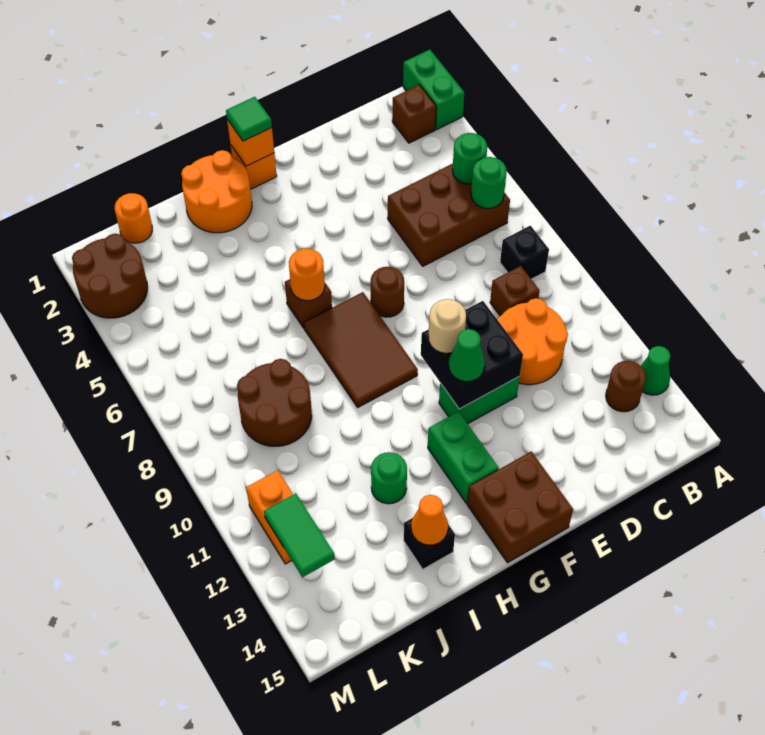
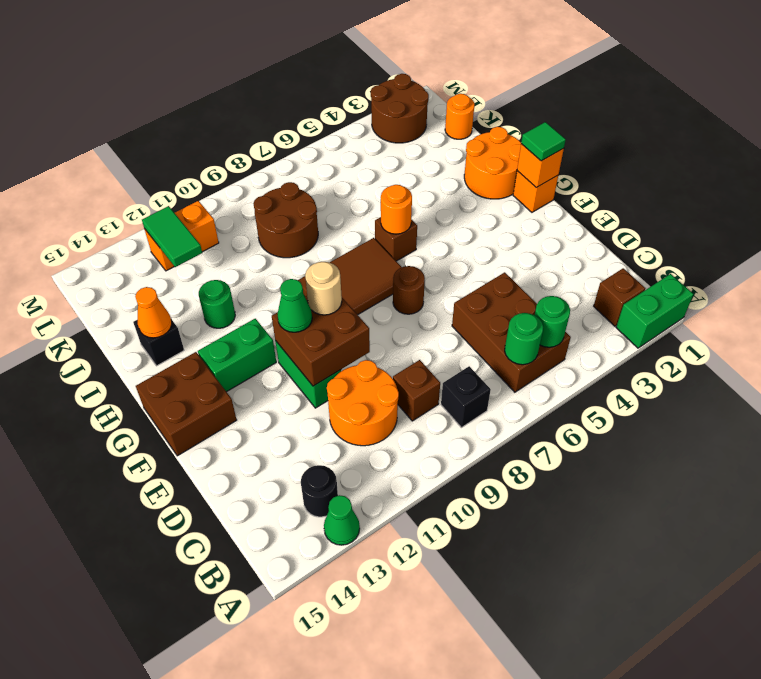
brown 1x1 round brick [606,361,646,412] -> black 1x1 round brick [301,465,338,517]
black 2x2 brick [421,301,523,409] -> brown 2x2 brick [272,296,370,386]
green 1x2 tile [264,494,335,577] -> green 1x2 tile turned to [142,206,202,267]

